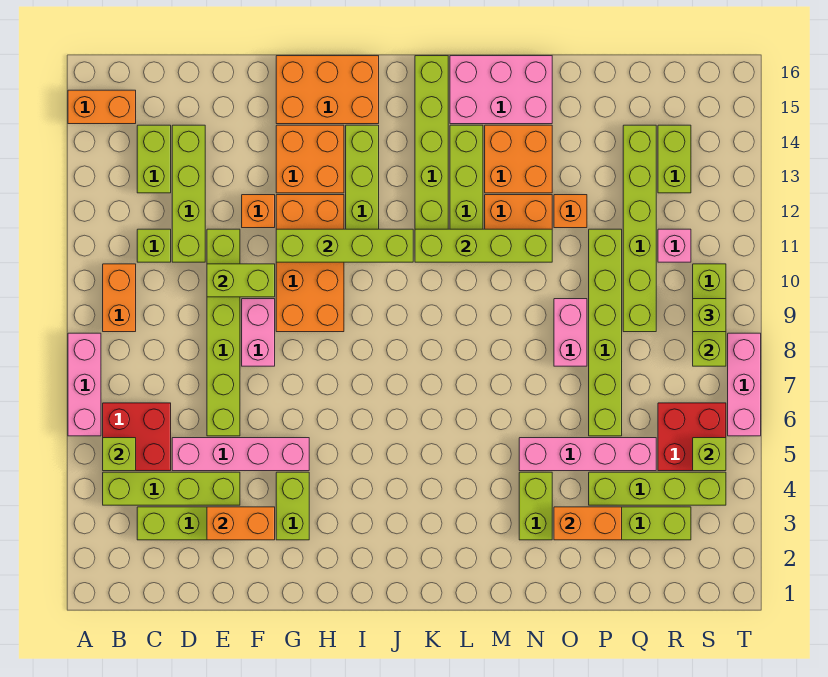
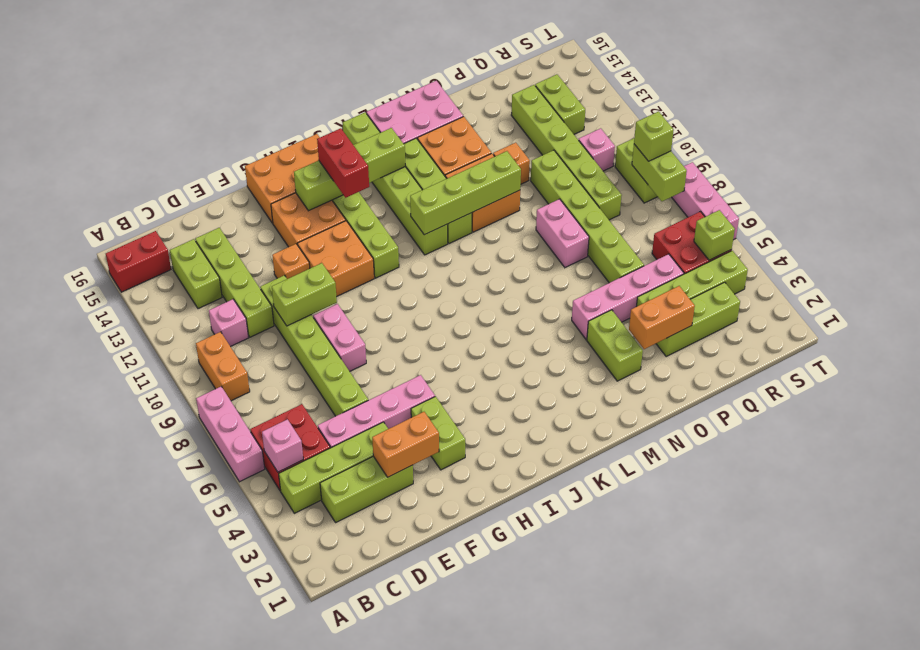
orange 1x2 brick [68,90,136,124] -> red 1x2 brick [106,231,171,292]
lime 1x1 brick [103,438,136,471] -> pink 1x1 brick [262,419,303,472]
lime 1x1 brick [137,229,171,262] -> pink 1x1 brick [209,299,249,347]
orange 2x4 brick [276,195,344,332] -> orange 2x2 brick [298,221,374,297]
lime 1x4 brick [276,229,413,262] -> lime 1x4 brick moved to [294,128,405,211]
none -> red 1x2 brick [317,128,369,198]

